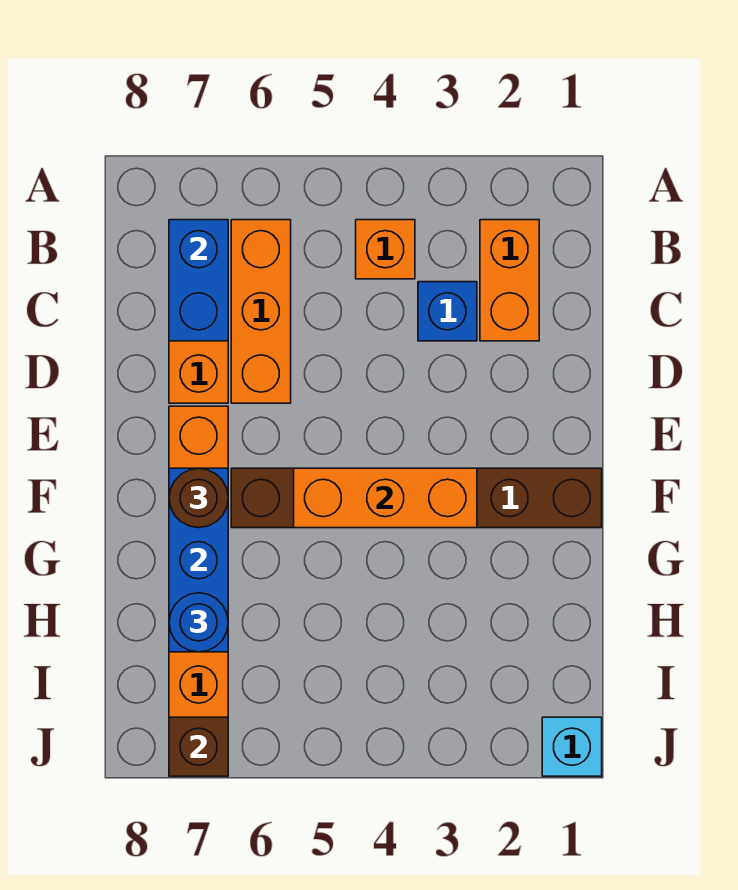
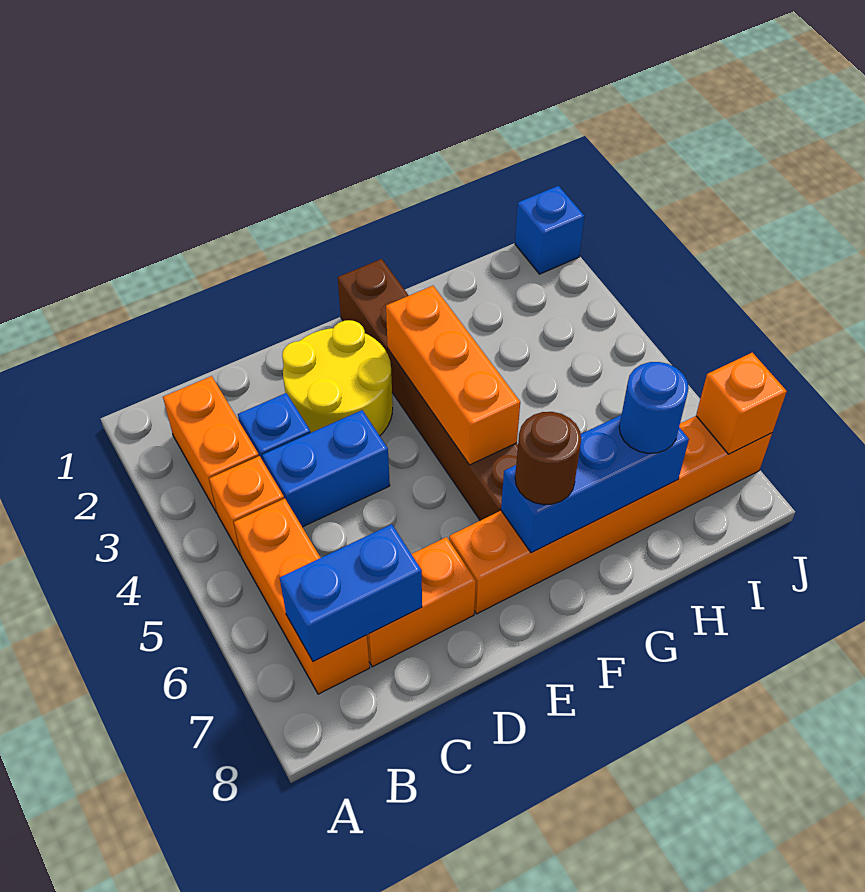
orange 1x2 brick [480,220,539,341] -> orange 1x2 brick turned to [163,376,259,513]
orange 1x3 brick [231,220,291,403] -> orange 1x3 brick turned to [234,499,370,694]
none -> blue 1x2 brick [262,410,390,527]
none -> yellow 2x2 round brick [282,320,393,436]
cyan 1x1 brick [542,717,602,776] -> blue 1x1 brick [515,186,584,274]
brown 1x1 brick [169,717,228,776] -> orange 1x1 brick [696,353,787,454]

